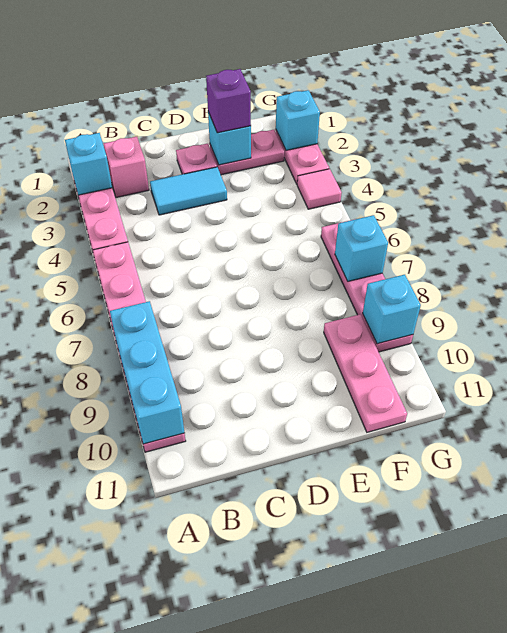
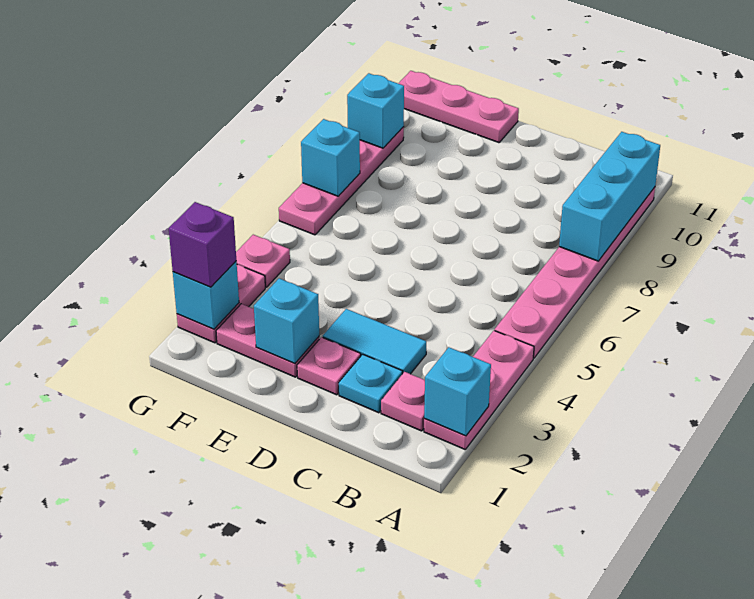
pink 1x1 brick [104,137,149,197] -> pink 1x1 plate [381,372,425,431]
none -> cyan 1x1 plate [339,354,402,413]
purple 1x1 brick [206,69,251,133] -> purple 1x1 brick moved to [169,202,236,287]
pink 1x3 plate [324,314,407,432] -> pink 1x3 plate turned to [398,71,519,143]
pink 1x1 tile [297,169,342,209] -> pink 1x1 plate [236,235,290,287]

